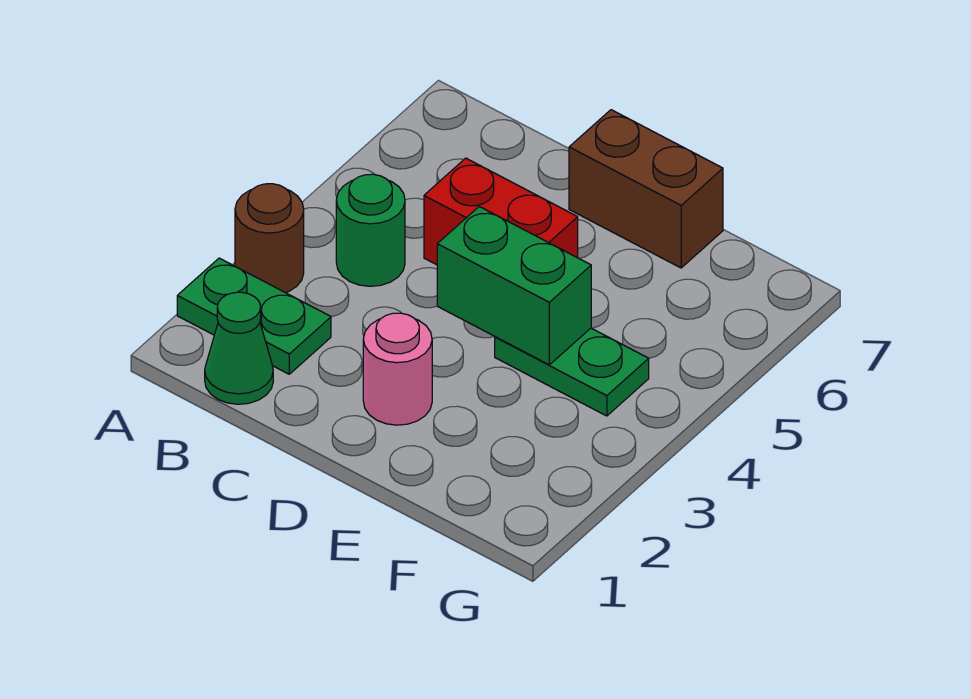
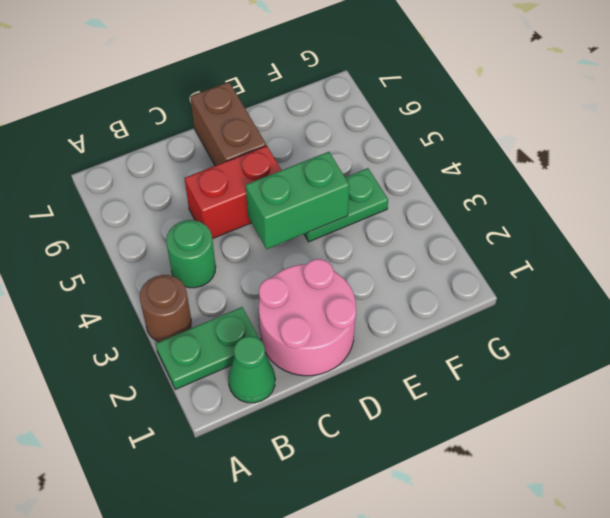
pink 1x1 round brick [363,313,432,425] -> pink 2x2 round brick [259,259,356,376]
brown 1x2 brick [569,110,723,268] -> brown 1x2 brick turned to [190,82,266,166]

